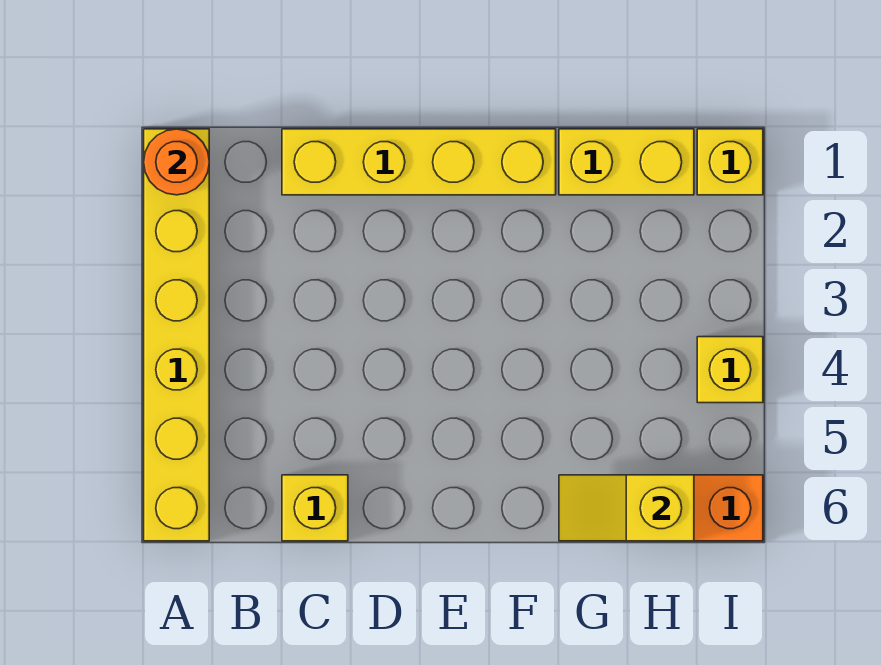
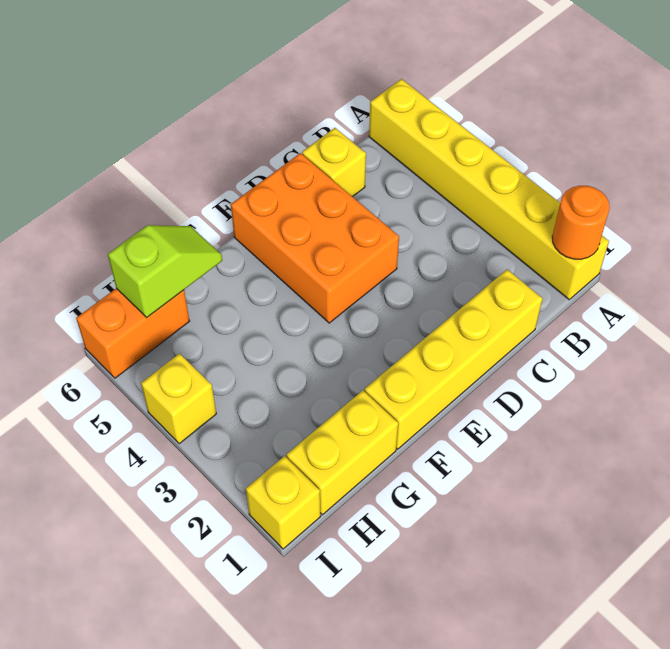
none -> orange 2x3 brick [231,153,399,323]
yellow 1x2 slope [559,475,694,541] -> lime 1x2 slope [108,225,222,317]

